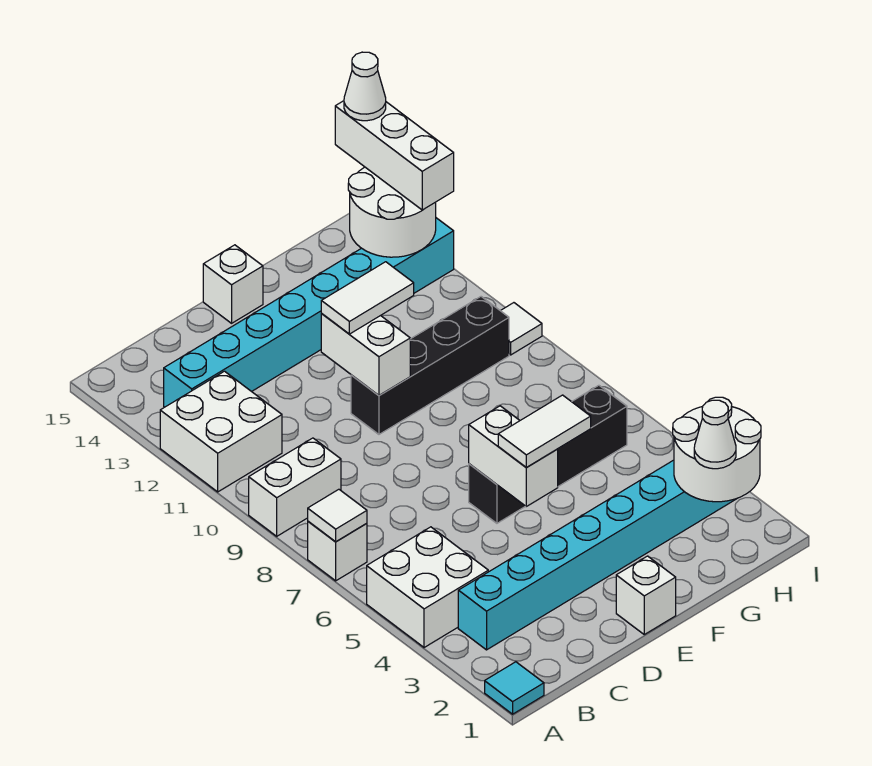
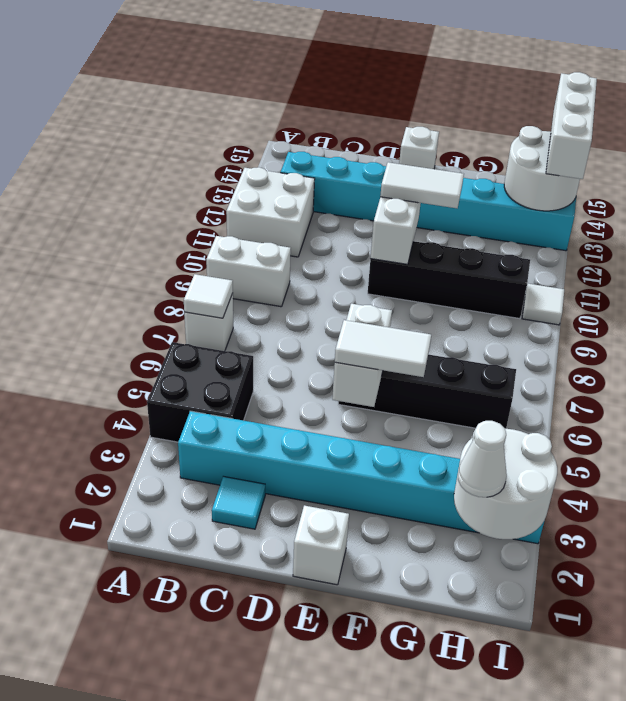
cyan 1x1 tile [485,662,544,714] -> cyan 1x1 tile moved to [212,476,265,529]
white 2x2 brick [367,527,488,648] -> black 2x2 brick [147,342,253,442]
white 1x1 cone [344,52,386,121] -> none

